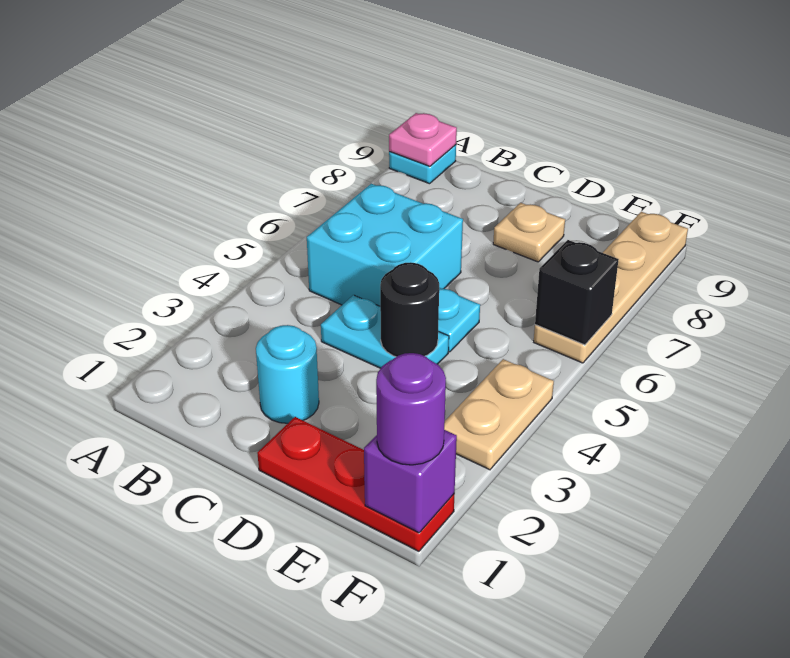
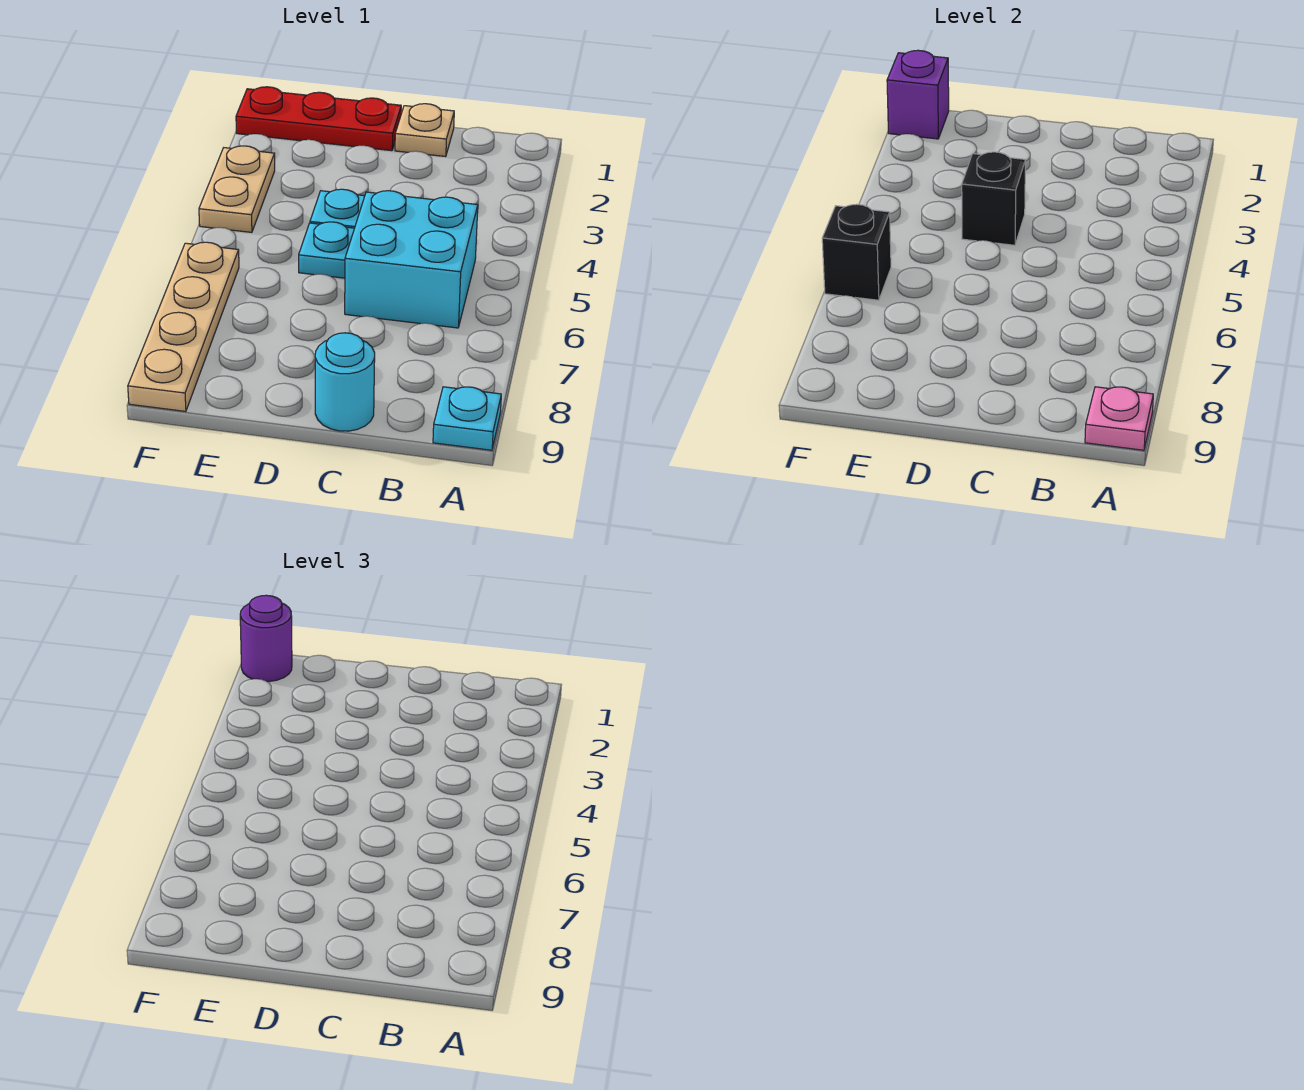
cyan 1x1 round brick [256,325,319,423] -> cyan 1x1 round brick moved to [315,333,375,431]
black 1x1 round brick [380,262,439,357] -> black 1x1 brick [962,152,1025,245]
tan 1x1 plate [493,203,565,262] -> tan 1x1 plate moved to [395,104,454,157]

